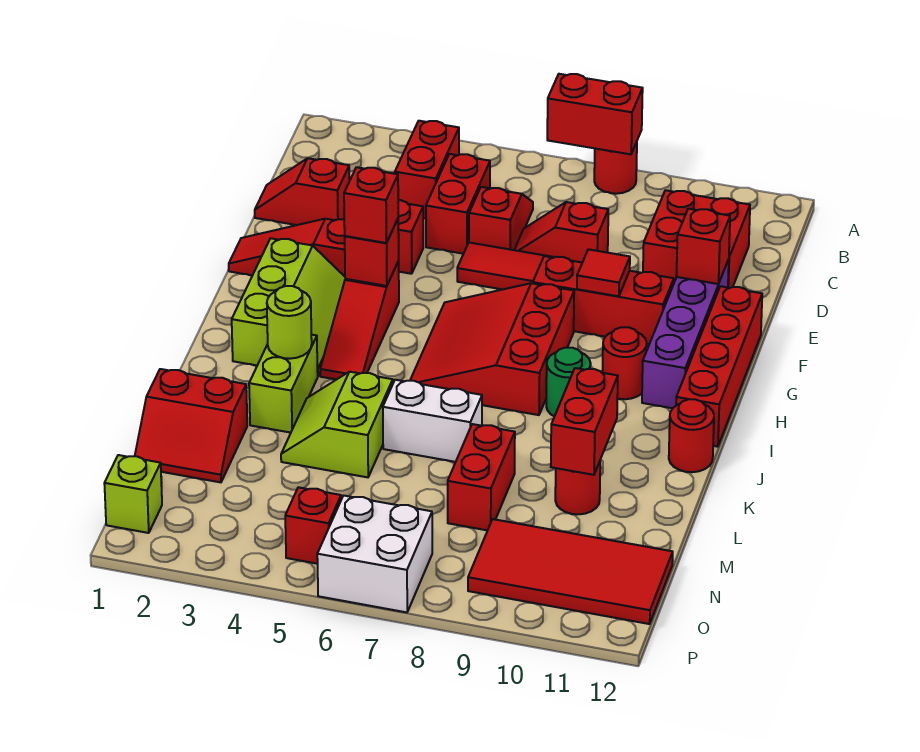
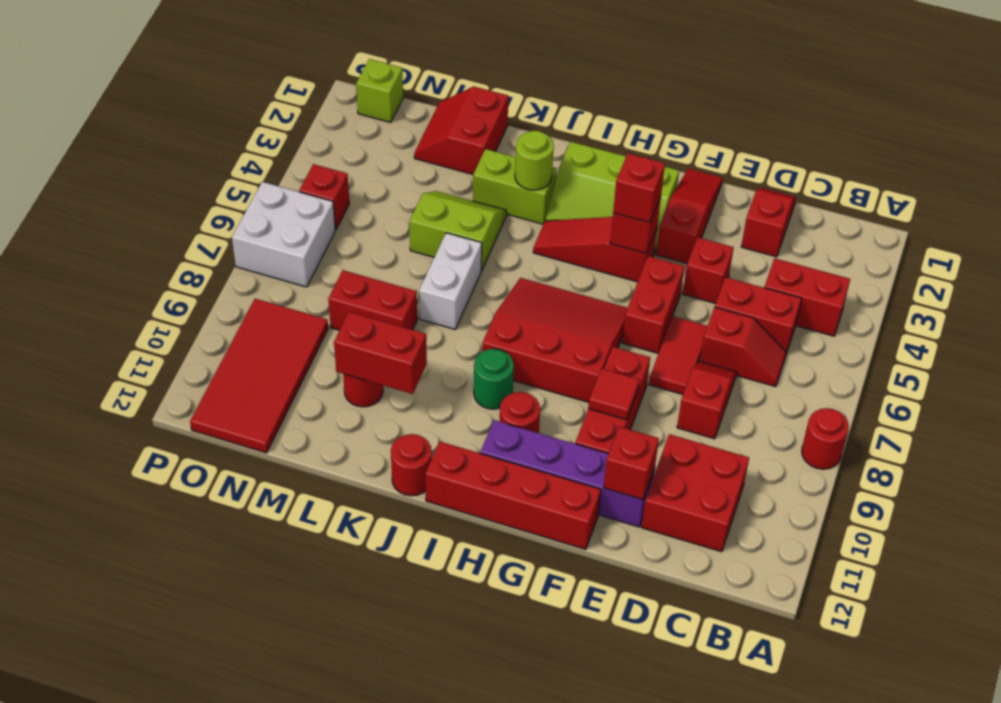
red 1x2 brick [547,74,643,154] -> red 1x2 brick moved to [622,256,684,353]

